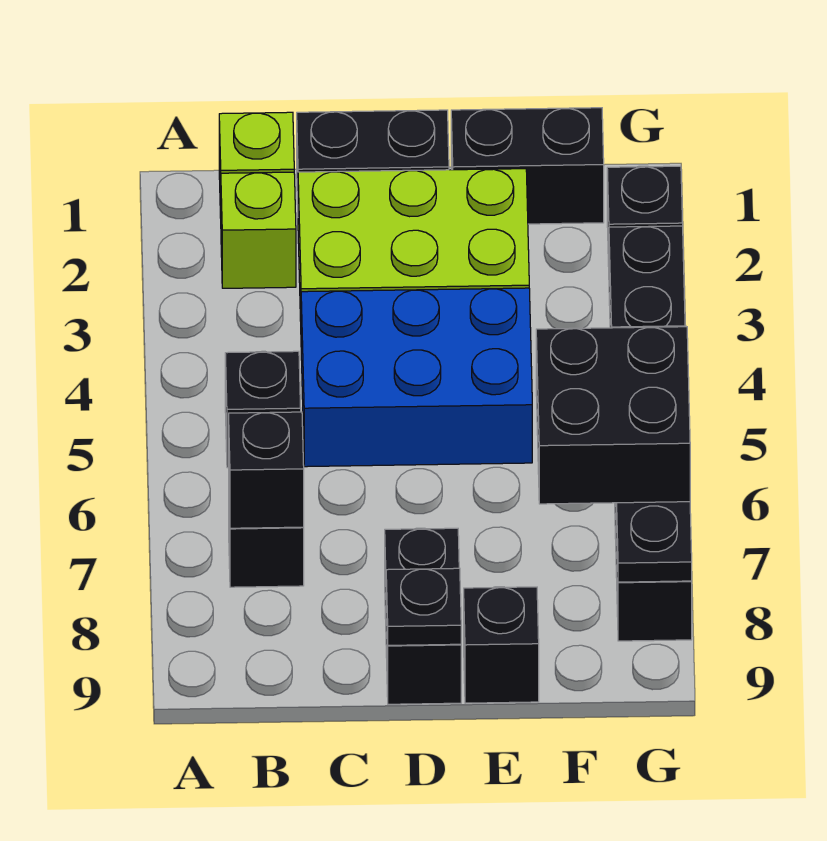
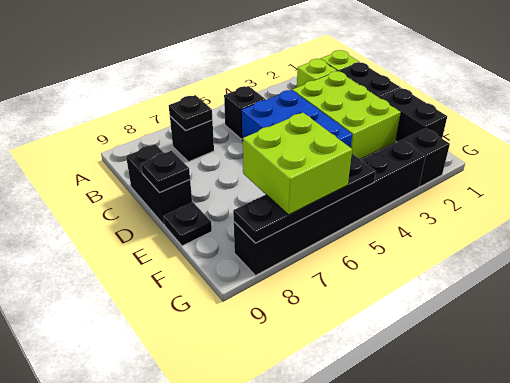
black 1x1 brick [229,412,304,528] -> black 1x1 plate [169,95,212,131]
black 1x2 brick [385,528,461,704] -> black 1x2 brick turned to [126,144,192,225]
black 1x1 brick [464,587,539,703] -> black 1x1 plate [163,202,212,246]
black 2x2 brick [536,327,690,504] -> lime 2x2 brick [243,113,352,215]

